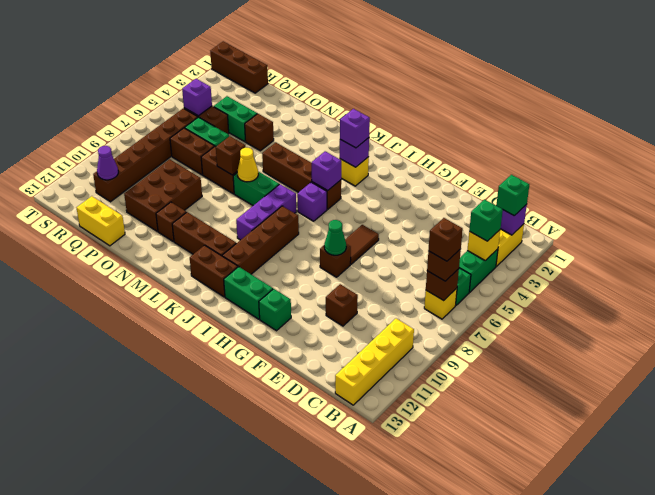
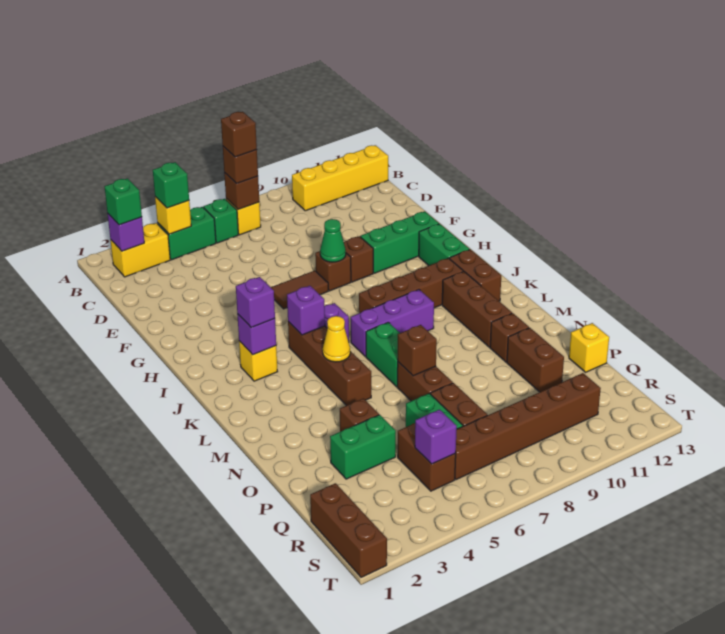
brown 1x1 brick [326,284,358,326] -> brown 1x1 brick moved to [344,236,373,282]
green 1x1 brick [259,289,291,331] -> green 1x3 brick [360,211,439,273]
yellow 1x1 cone [237,148,258,182] -> yellow 1x1 cone moved to [323,316,350,362]
brown 2x3 brick [124,159,202,231] -> brown 1x2 brick [507,328,564,392]
green 1x2 brick [214,96,257,142] -> green 1x2 brick turned to [330,415,396,479]
yellow 1x2 brick [77,196,125,246] -> yellow 1x1 brick [569,323,609,372]
purple 1x1 cone [97,146,118,180] -> none

